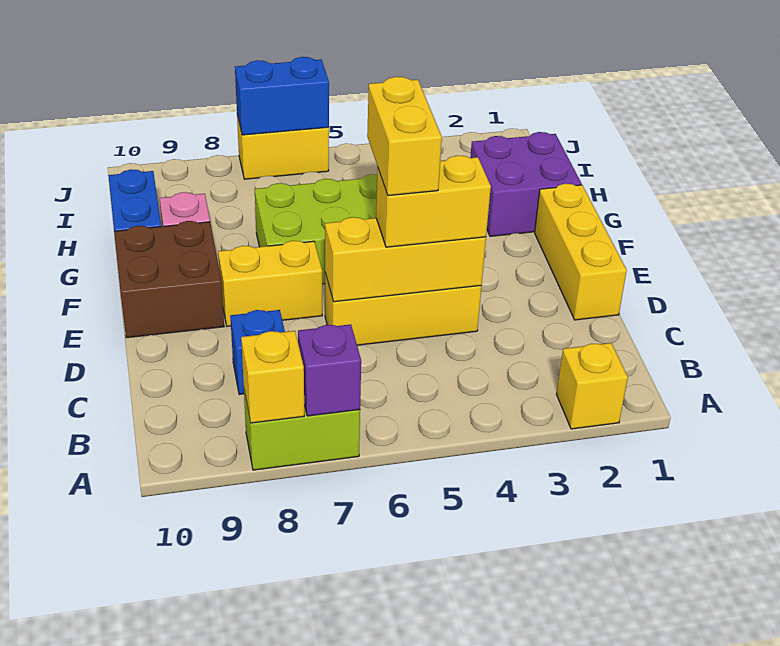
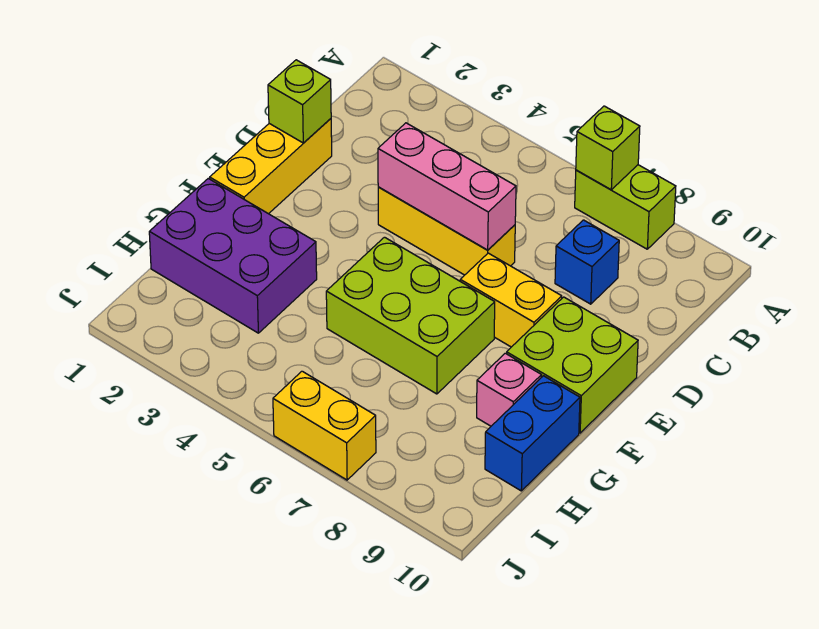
yellow 1x1 brick [556,343,628,429] -> none
purple 1x1 brick [298,324,361,416] -> lime 1x1 brick [576,106,640,190]
yellow 1x1 brick [241,331,304,423] -> none
none -> lime 1x1 brick [268,60,331,143]
yellow 1x3 brick [325,217,486,302] -> pink 1x3 brick [378,123,516,250]
yellow 1x2 brick [376,156,491,247] -> none
yellow 1x2 brick [367,77,442,196] -> none
brown 2x2 brick [114,221,224,338] -> lime 2x2 brick [507,297,638,433]
purple 2x2 brick [470,132,582,236] -> purple 2x3 brick [149,179,317,333]
blue 1x2 brick [235,57,329,135] -> none

